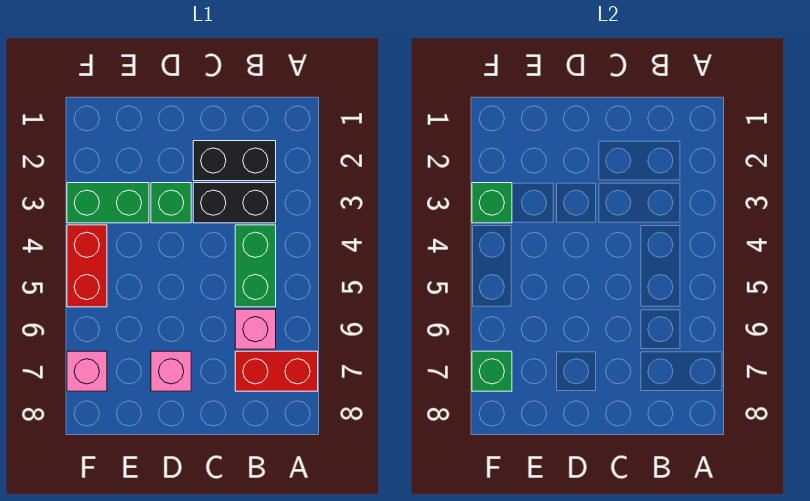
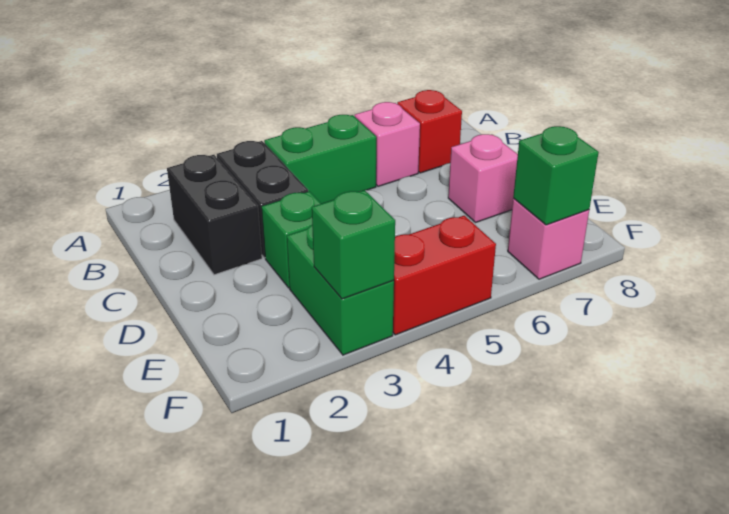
red 1x2 brick [235,351,318,391] -> red 1x1 brick [397,90,462,173]

